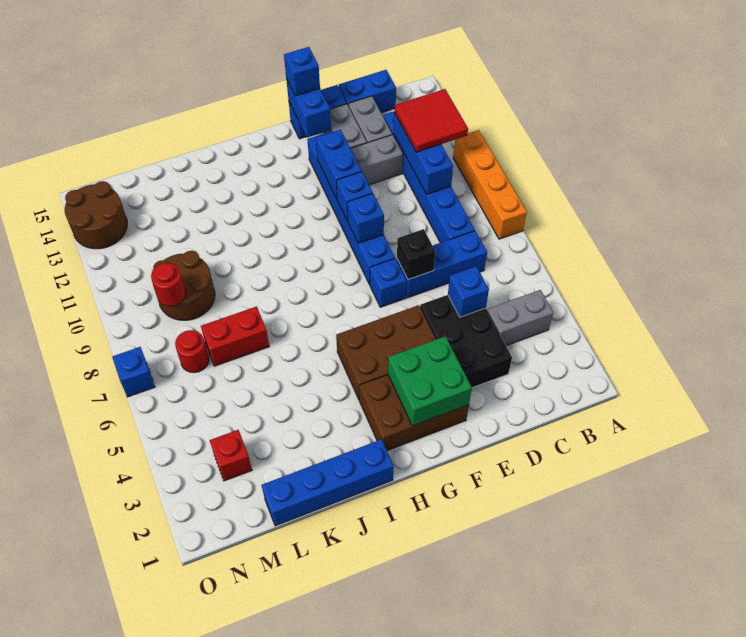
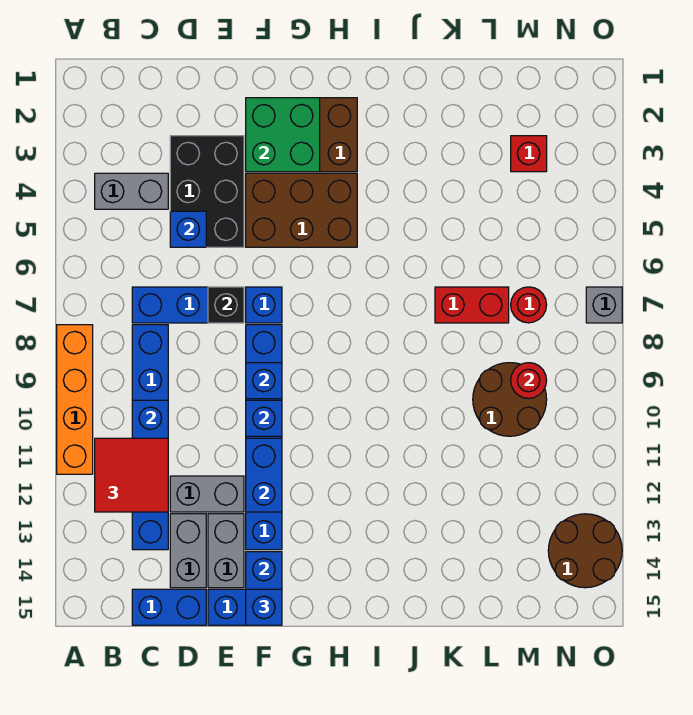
blue 1x4 brick [261,439,394,526] -> none
blue 1x1 brick [112,347,155,397] -> grey 1x1 brick [586,287,622,323]

